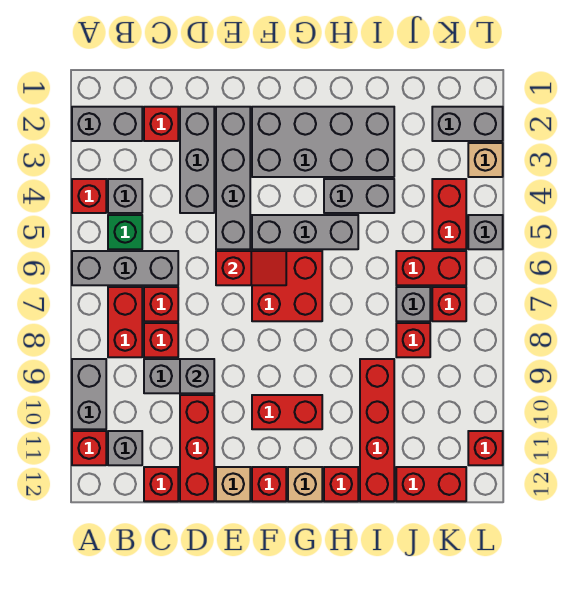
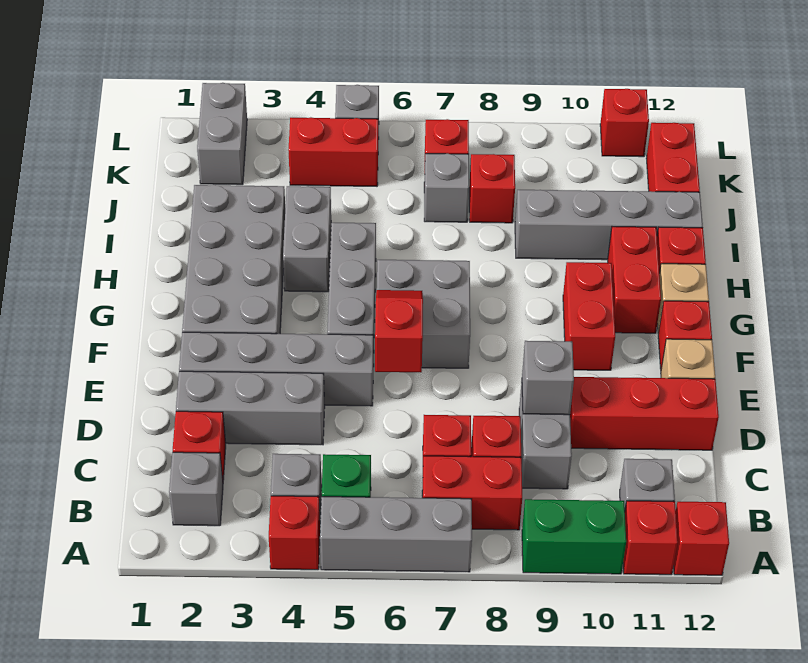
grey 1x2 brick [72,107,142,141] -> grey 1x1 brick [169,452,223,526]
grey 1x3 brick [72,251,178,285] -> grey 1x3 brick turned to [320,497,472,572]
grey 1x2 brick [72,359,106,429] -> green 1x2 brick [522,499,626,574]
red 1x1 brick [144,467,178,501] -> red 1x1 brick moved to [674,502,729,575]
red 2x2 brick [252,251,322,321] -> grey 2x2 brick [377,260,470,368]
red 1x4 brick [360,359,394,501] -> grey 1x4 brick [515,190,703,260]
red 1x2 brick [396,251,466,285] -> red 1x2 brick moved to [608,227,661,333]
tan 1x1 brick [468,143,503,177] -> none

